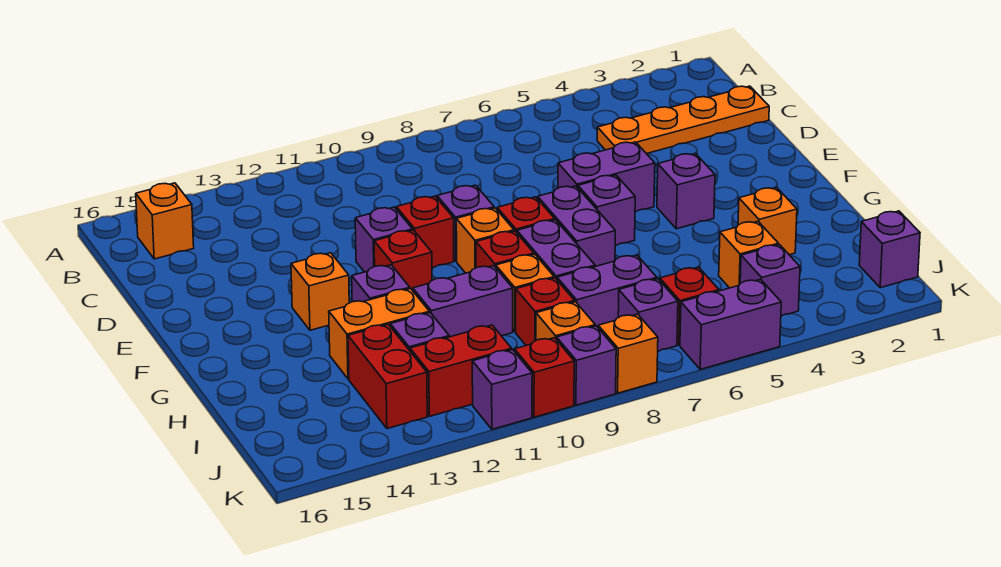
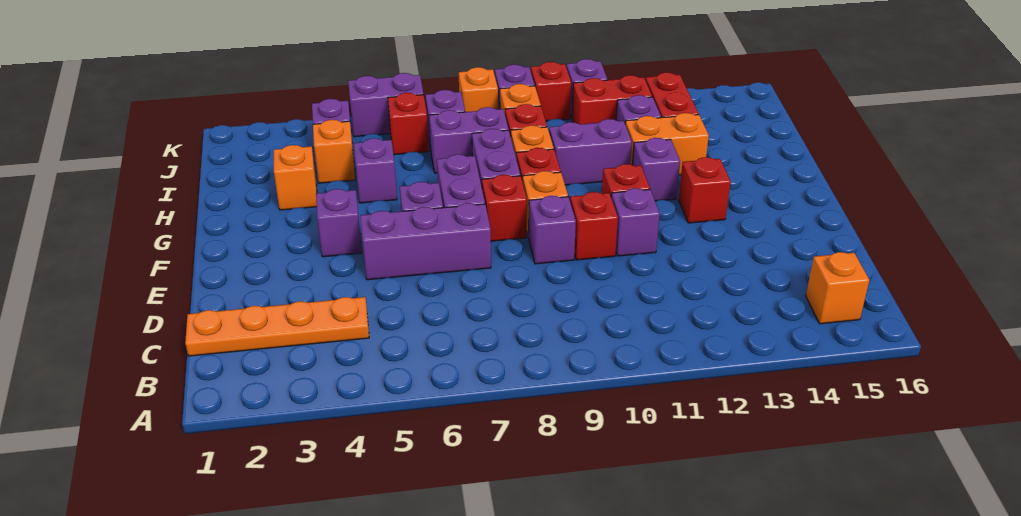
purple 1x2 brick [558,142,655,212] -> purple 1x3 brick [360,203,491,280]
orange 1x1 brick [291,253,349,330] -> red 1x1 brick [679,157,731,223]
purple 1x1 brick [859,211,920,288] -> purple 1x1 brick moved to [354,138,397,203]

